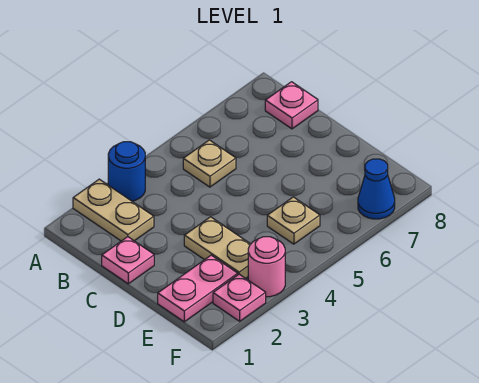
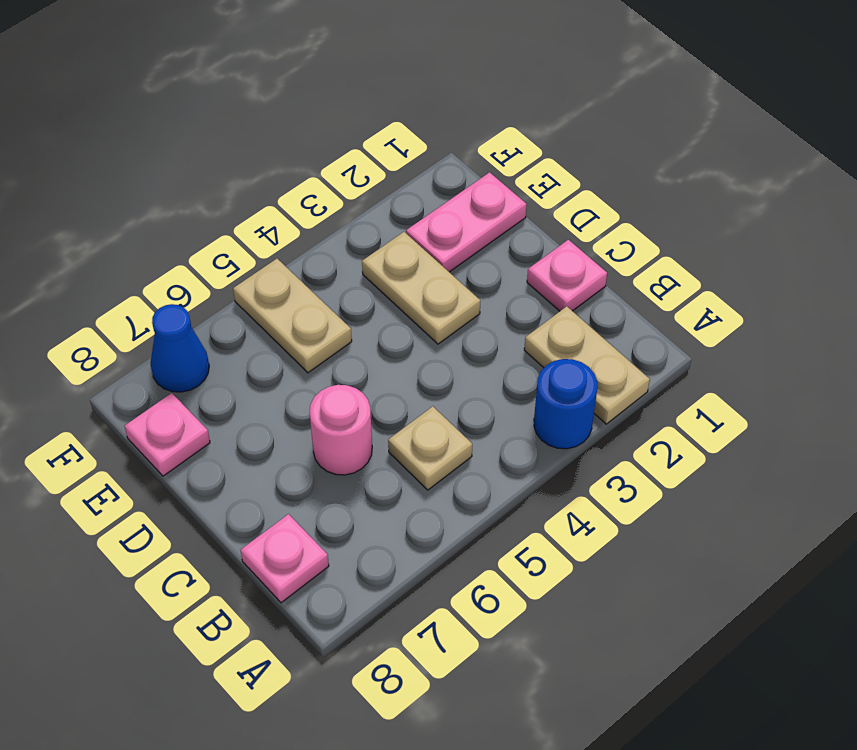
tan 1x1 plate [267,197,320,244] -> tan 1x2 plate [233,259,352,373]
pink 1x1 plate [213,274,266,321] -> pink 1x1 plate moved to [125,393,210,476]
pink 1x1 round brick [248,237,285,297] -> pink 1x1 round brick moved to [309,385,372,475]

